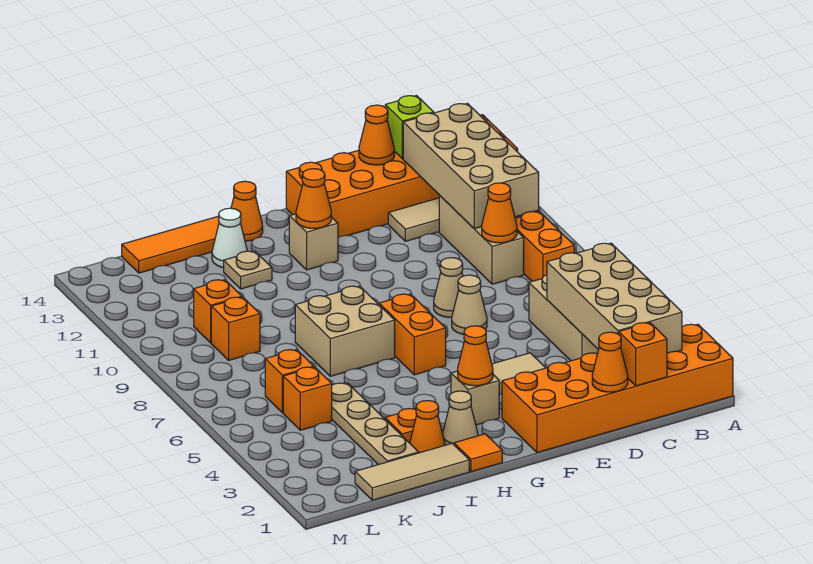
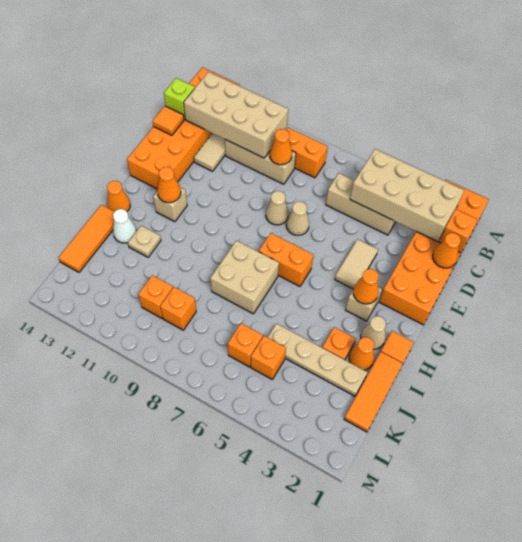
orange 1x1 cone [359,105,394,165] -> orange 1x1 tile [153,106,184,135]
tan 1x3 tile [355,443,469,500] -> orange 1x3 tile [344,352,403,432]

